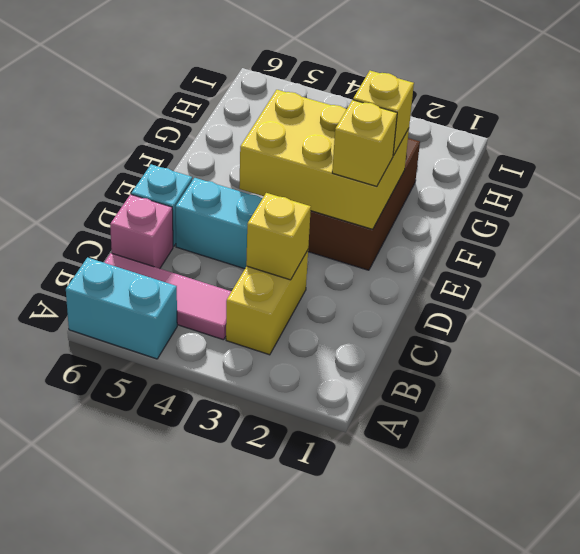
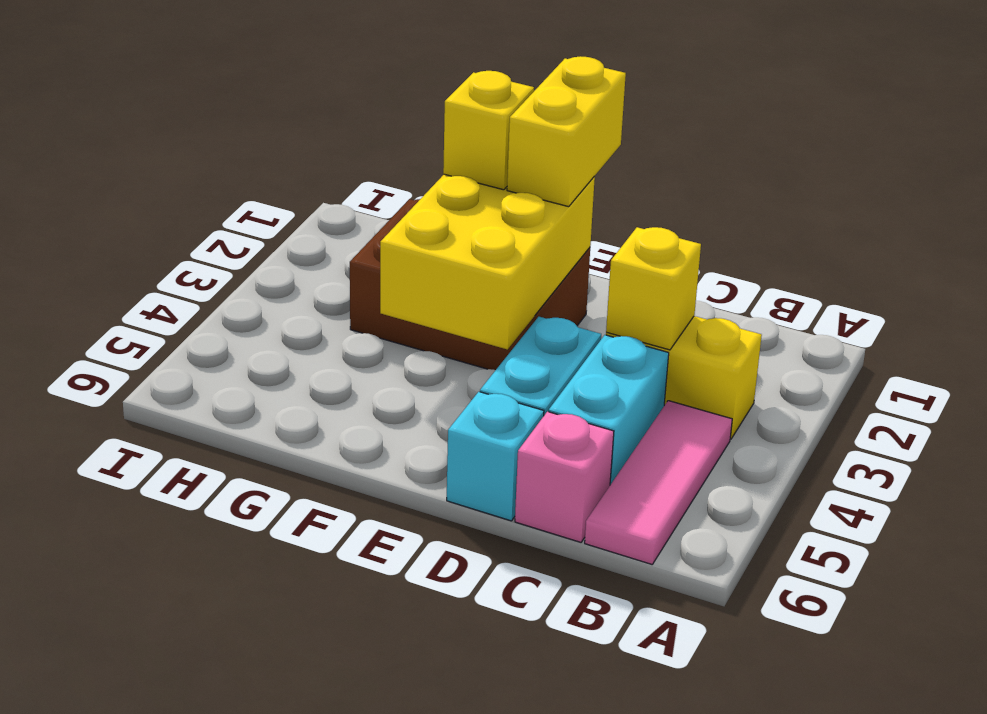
cyan 1x2 brick [66,258,177,359] -> cyan 1x2 brick moved to [549,335,669,485]
yellow 1x1 brick [332,100,397,186] -> yellow 1x2 brick [507,56,626,207]

